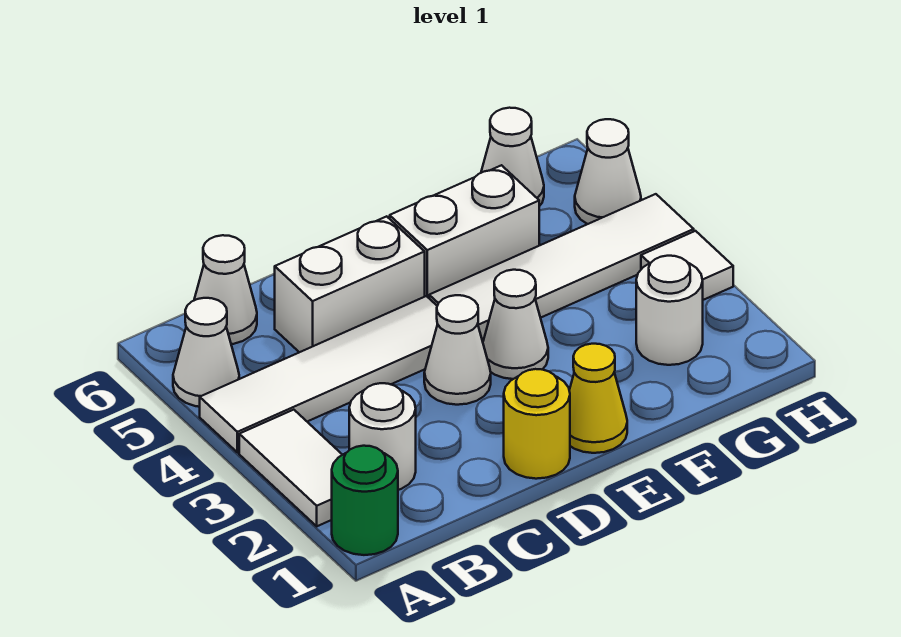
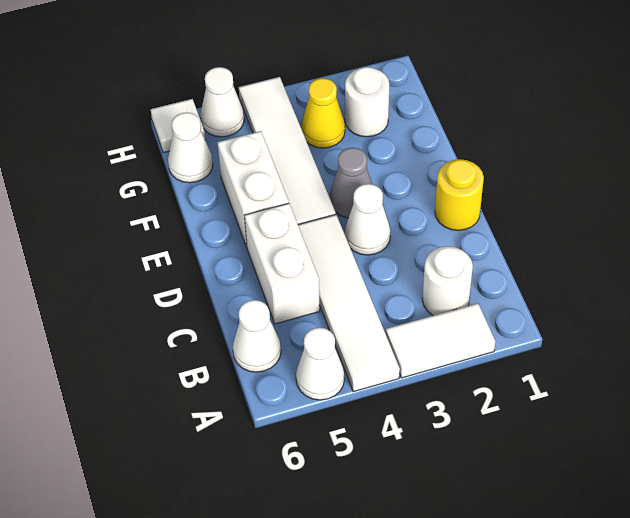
green 1x1 round brick [332,446,398,555] -> none
yellow 1x1 cone [569,344,627,453] -> yellow 1x1 cone moved to [301,78,345,148]
white 1x1 cone [483,270,548,379] -> grey 1x1 cone [330,148,372,218]
white 1x1 tile [641,231,733,300] -> white 1x1 tile moved to [151,99,205,153]

